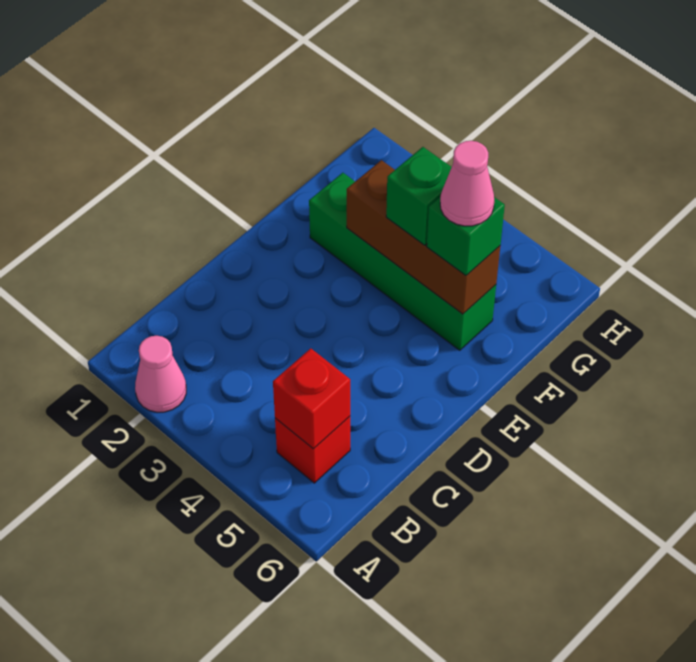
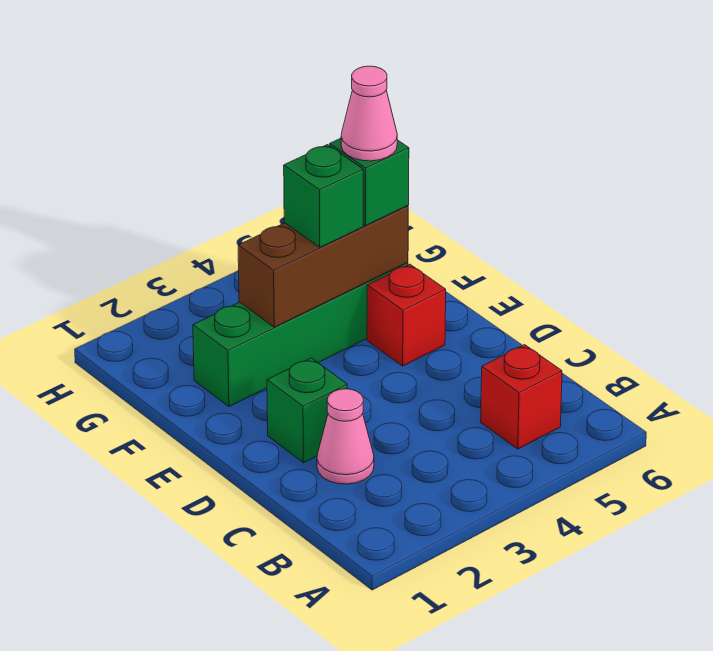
pink 1x1 cone [135,336,186,412] -> pink 1x1 cone moved to [317,389,374,484]
red 1x1 brick [273,348,350,449] -> red 1x1 brick moved to [367,264,446,366]
none -> green 1x1 brick [267,358,347,463]

